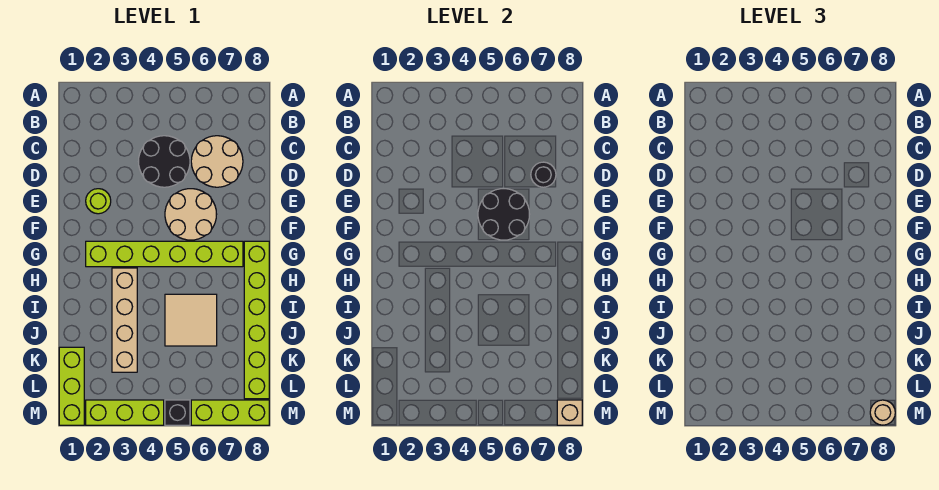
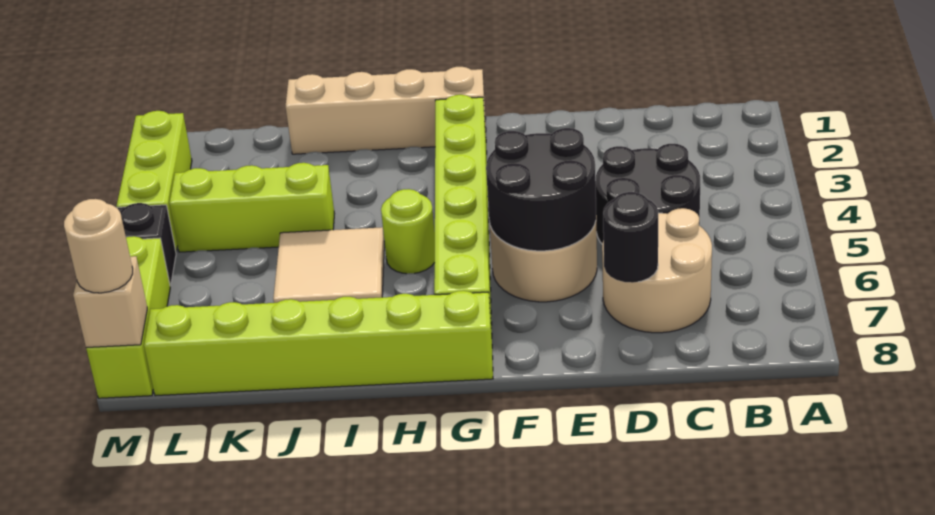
lime 1x1 round brick [86,189,111,214] -> lime 1x1 round brick moved to [381,189,435,274]
tan 1x4 brick [112,268,137,372] -> tan 1x4 brick moved to [286,67,486,154]
lime 1x3 brick [59,347,84,425] -> lime 1x3 brick moved to [169,163,334,252]

